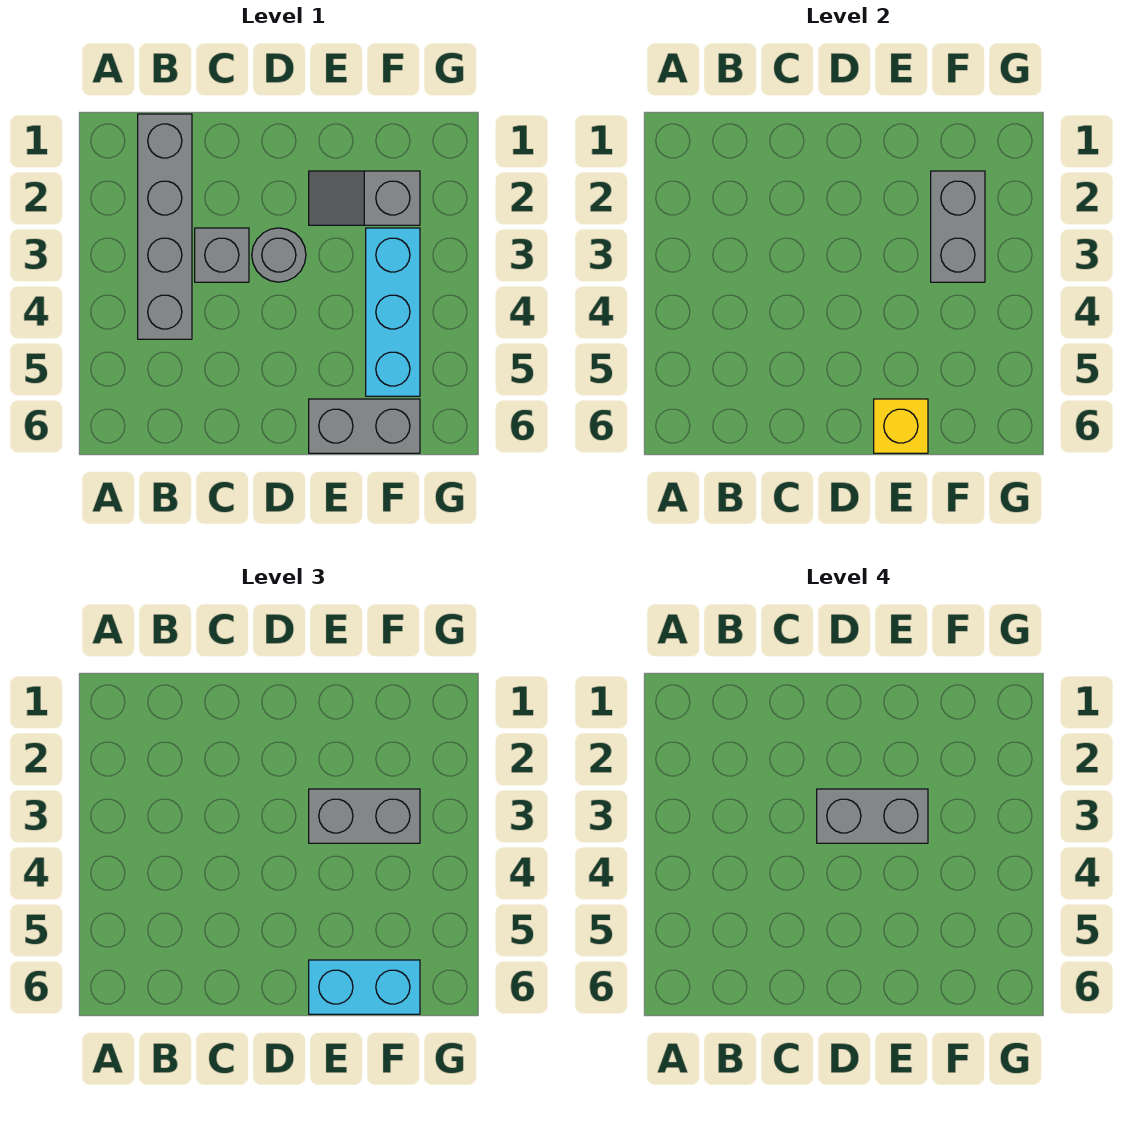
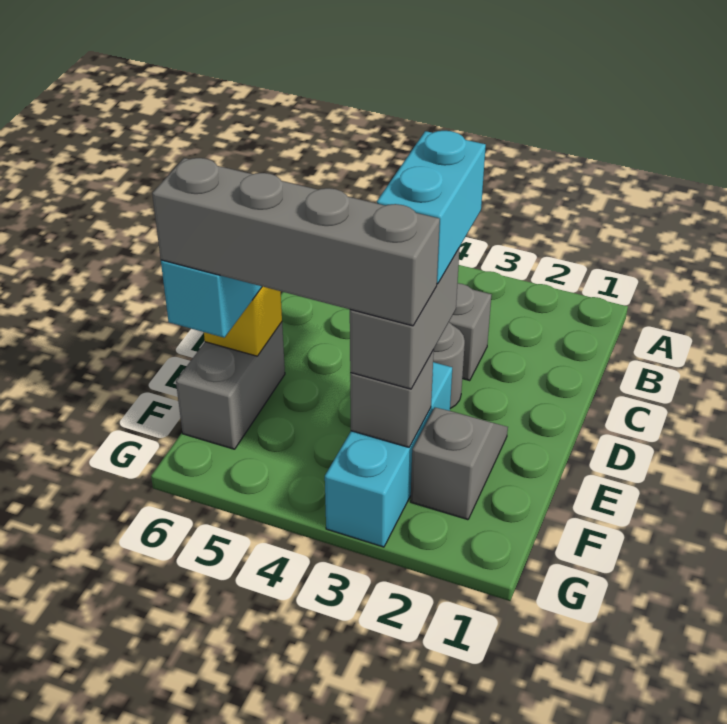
grey 1x4 brick [138,114,192,339] -> grey 1x4 brick moved to [152,158,440,326]
grey 1x2 brick [817,789,928,843] -> cyan 1x2 brick [377,131,486,284]
grey 1x2 brick [931,171,985,282] -> grey 1x1 brick [350,350,434,447]
cyan 1x3 brick [366,228,420,396] -> cyan 1x3 brick turned to [325,362,452,547]

